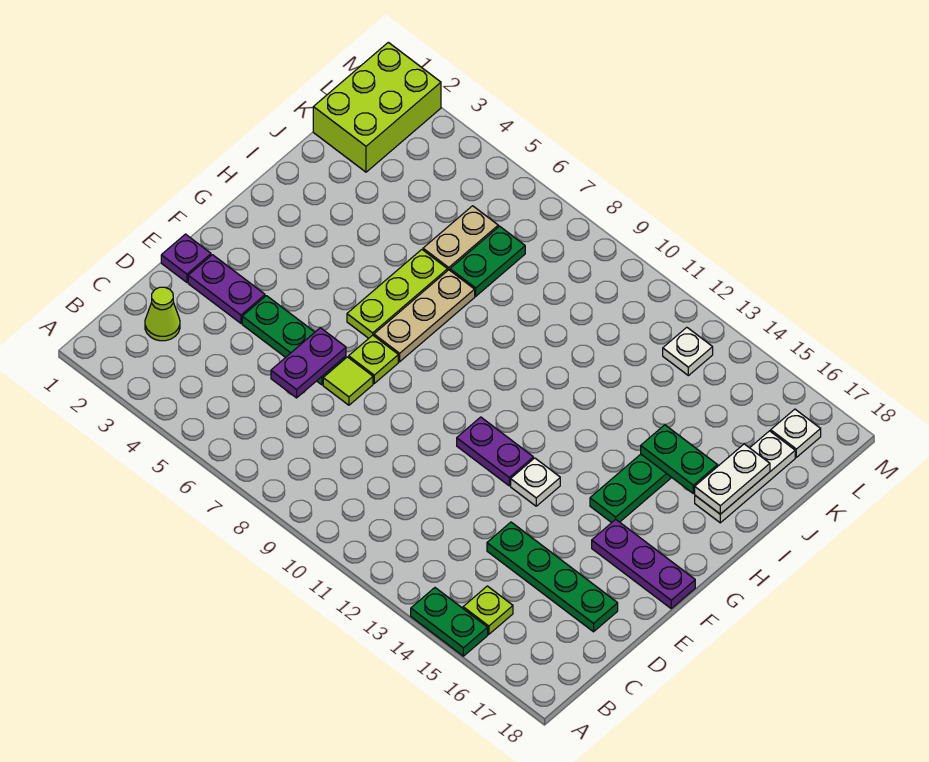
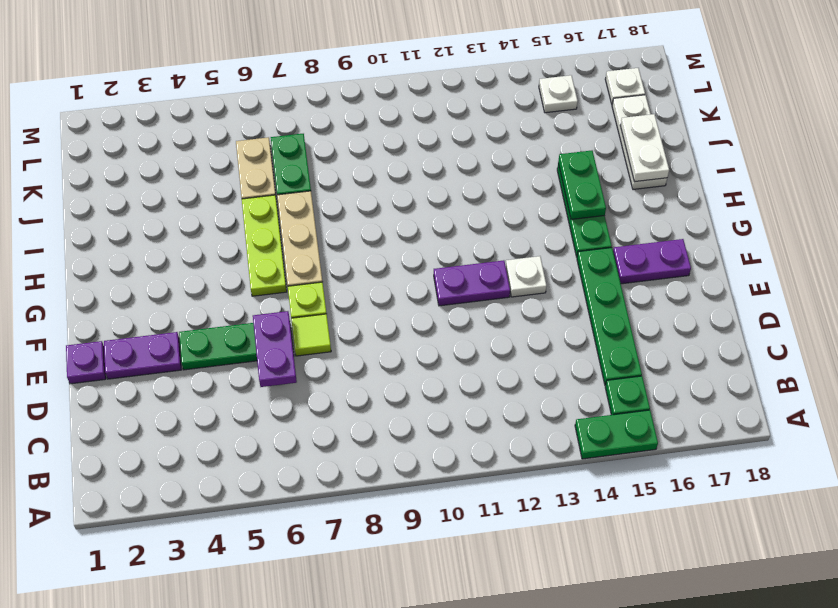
lime 1x1 plate [463,586,513,634] -> green 1x1 plate [605,376,650,415]
lime 1x1 cone [145,287,180,341] -> none
green 1x4 plate [487,522,618,632] -> green 1x4 plate turned to [577,248,642,385]
purple 1x3 plate [592,519,695,608] -> purple 1x2 plate [613,239,691,284]
green 1x2 plate [641,425,718,493] -> green 1x2 plate turned to [558,151,606,219]
lime 2x3 brick [313,42,441,172] -> none
white 1x1 plate [663,327,713,376] -> white 1x1 plate moved to [539,75,578,113]

